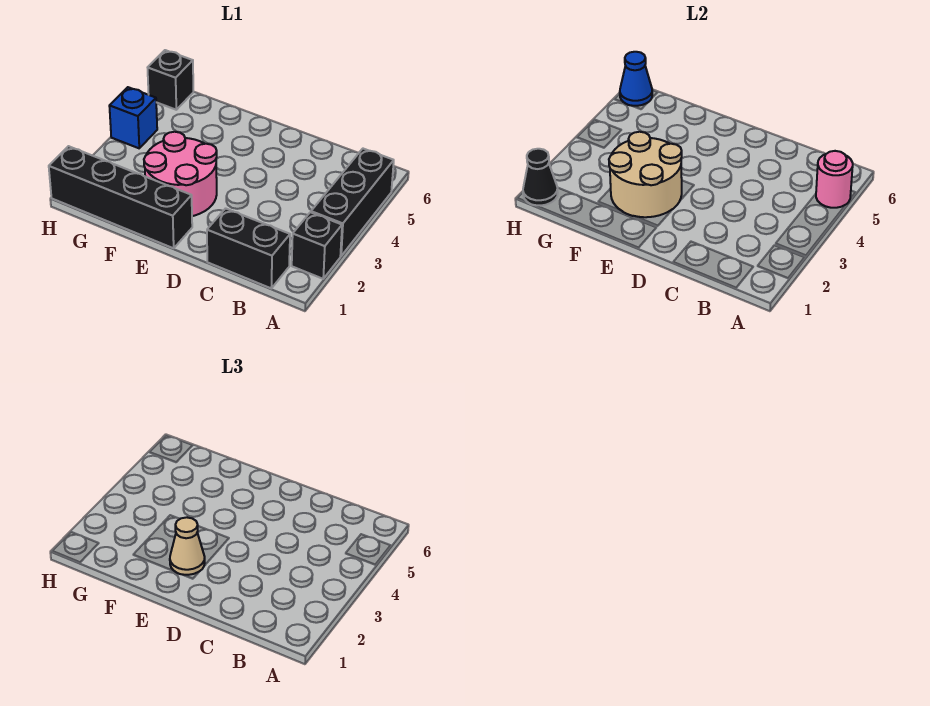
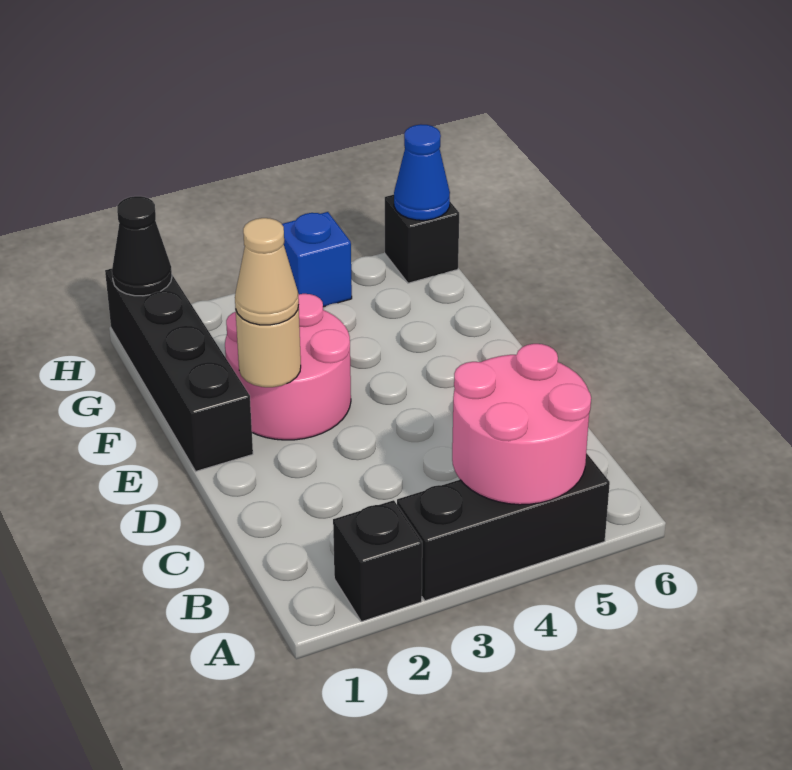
pink 1x1 round brick [816,151,853,208] -> pink 2x2 round brick [452,344,591,505]
black 1x2 brick [207,208,290,288] -> none
tan 2x2 round brick [609,132,682,217] -> tan 1x1 round brick [236,306,301,387]

